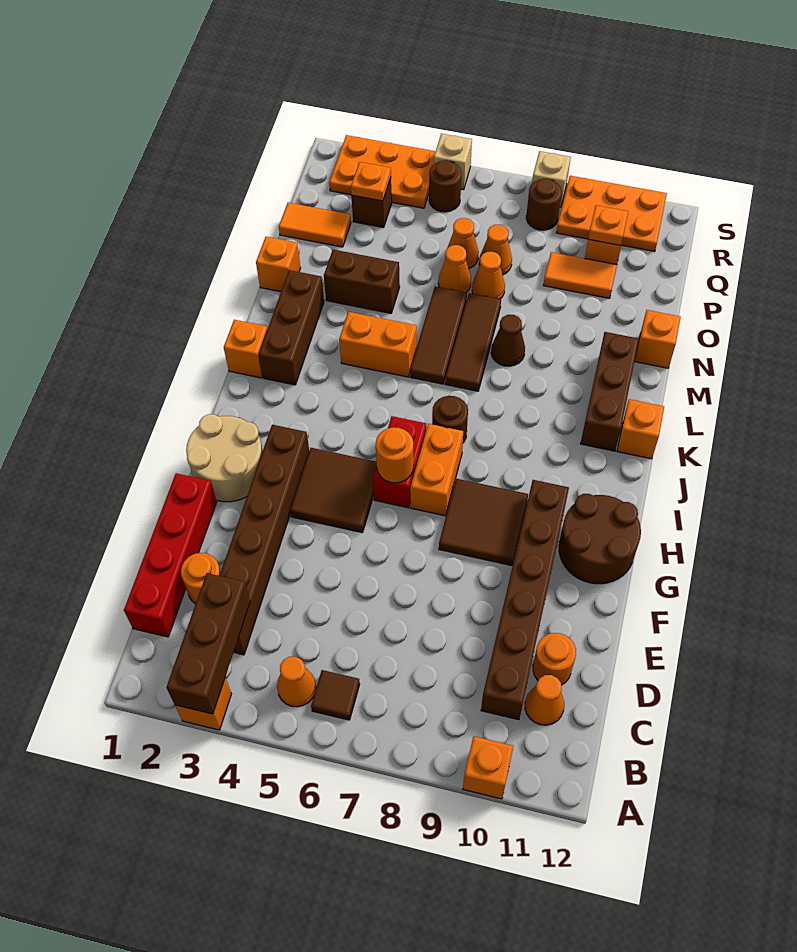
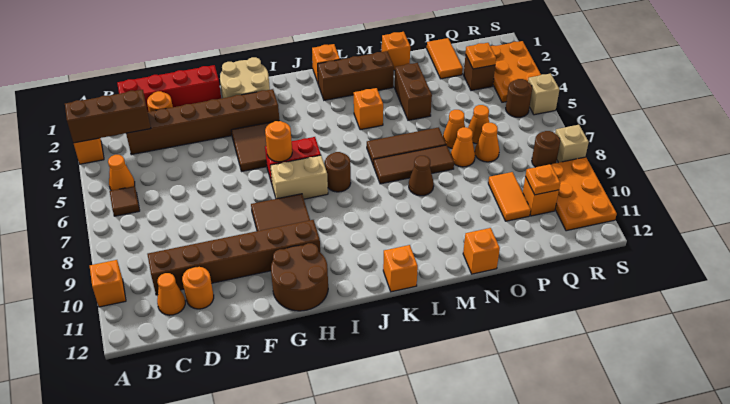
orange 1x2 brick [410,424,463,516] -> tan 1x2 brick [270,155,328,199]
brown 1x3 brick [580,332,639,451] -> none
orange 1x2 brick [339,312,417,377] -> orange 1x1 brick [354,88,383,130]

